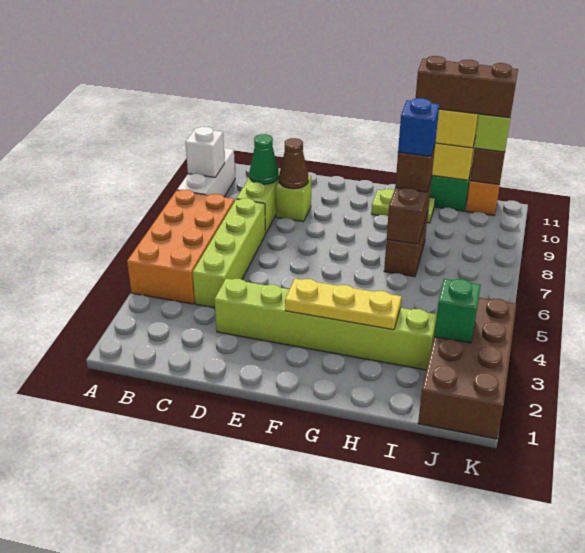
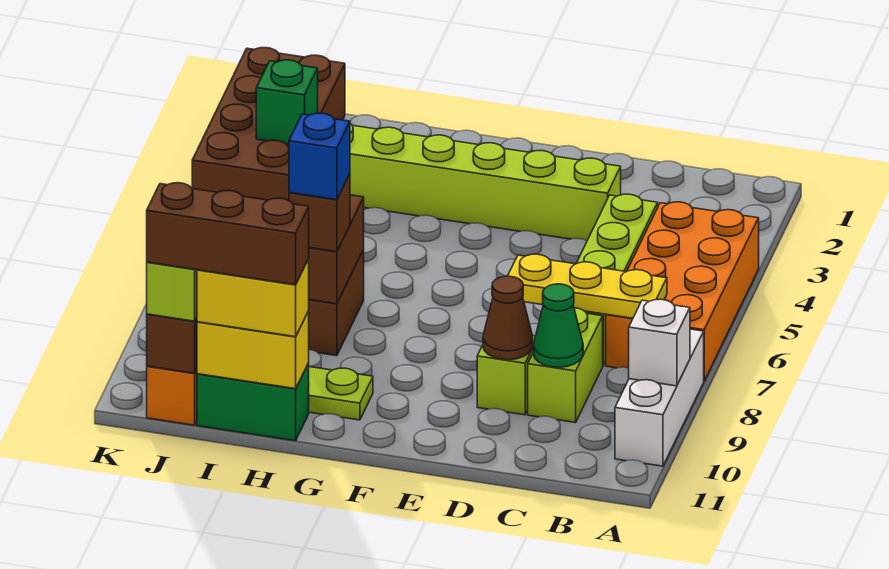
yellow 1x3 plate [285,279,401,330] -> yellow 1x3 plate moved to [508,254,667,318]

